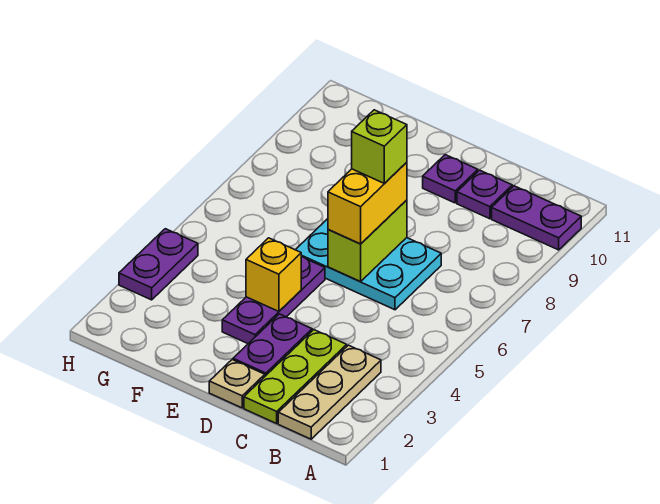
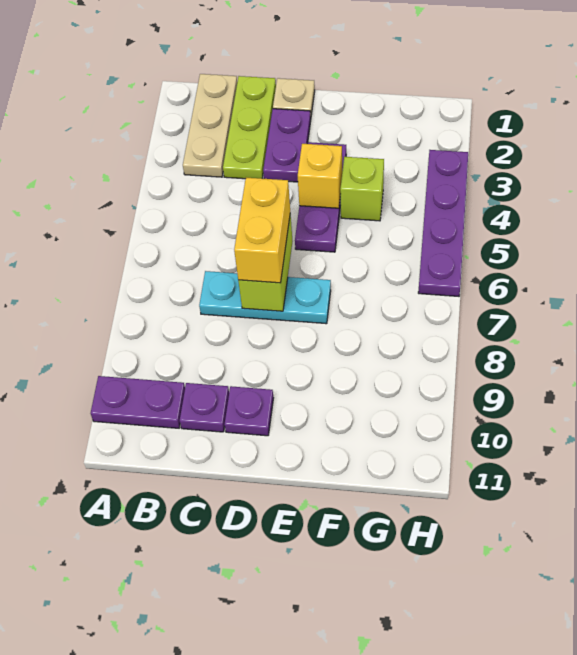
cyan 2x3 plate [296,219,441,310] -> cyan 1x3 plate [199,271,331,324]
lime 1x1 brick [352,110,407,183] -> lime 1x1 brick moved to [340,157,384,221]
purple 1x2 plate [119,229,198,300] -> purple 1x4 plate [418,150,468,296]

